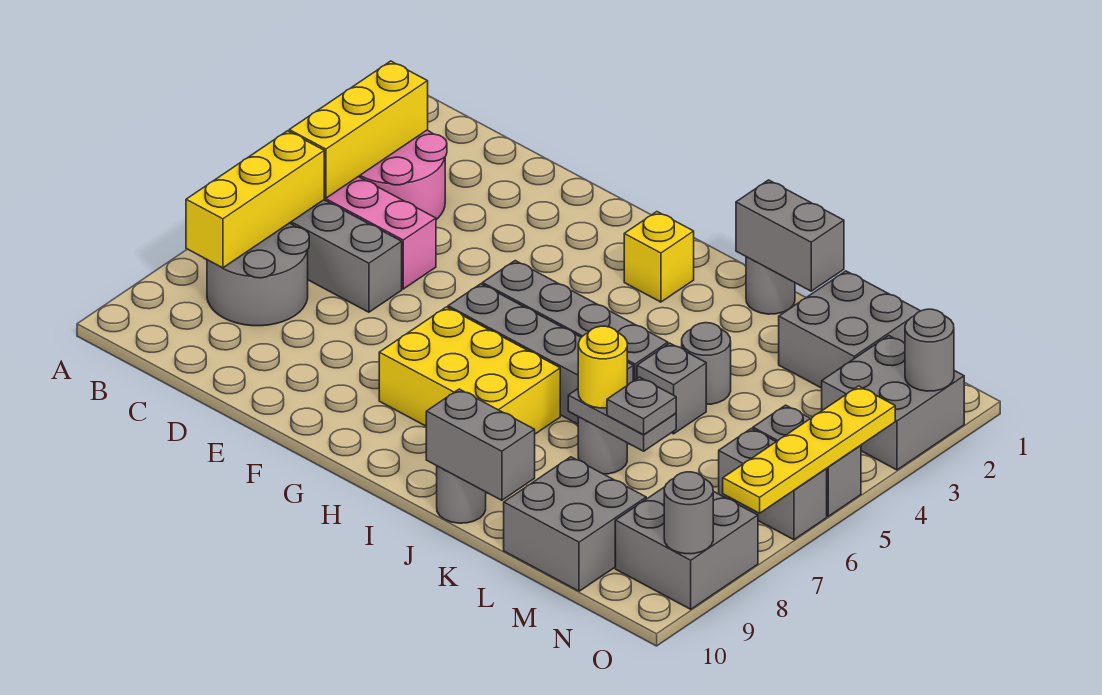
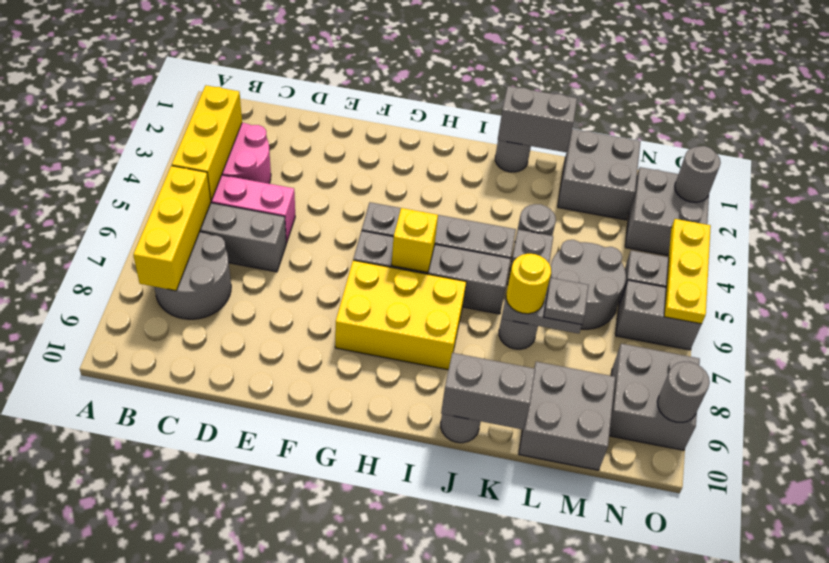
yellow 1x1 brick [624,212,694,302] -> yellow 1x1 brick moved to [392,208,438,273]
none -> grey 2x2 round brick [548,240,626,329]
yellow 1x4 plate [723,386,895,513] -> yellow 1x3 plate [664,219,711,324]

